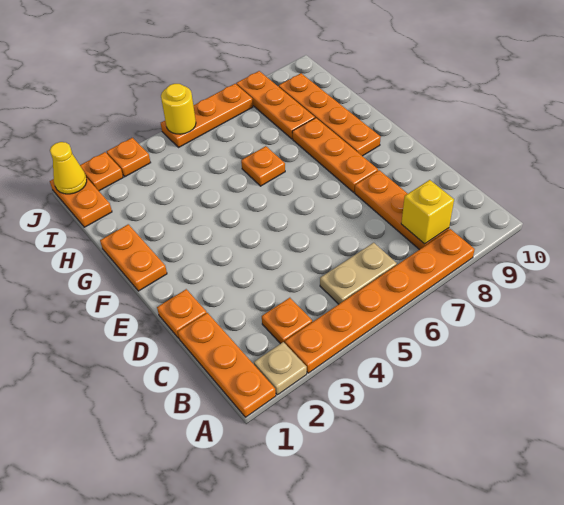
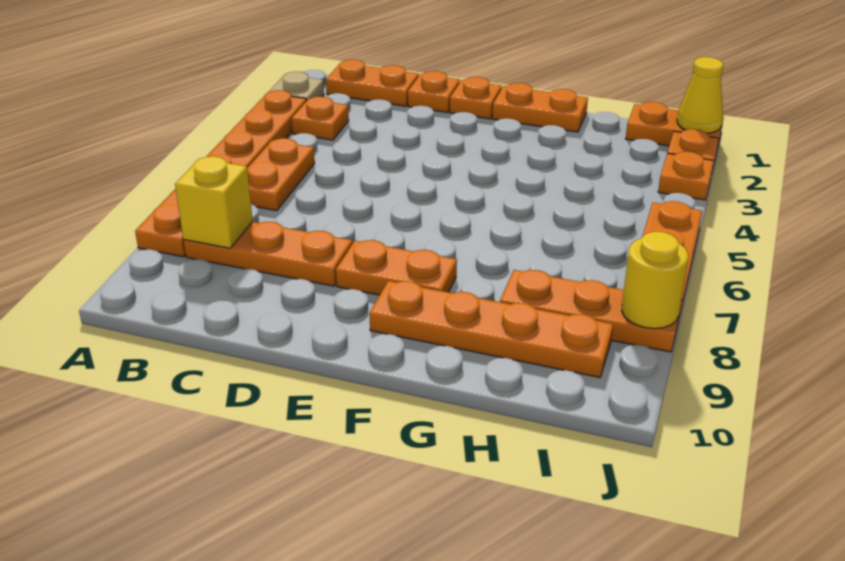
orange 1x3 plate [178,313,276,417] -> orange 1x2 plate [326,60,419,106]
tan 1x2 plate [320,243,397,304] -> orange 1x2 plate [247,138,315,211]
orange 1x3 plate [292,118,378,192] -> orange 1x2 plate [336,240,457,295]
orange 1x1 plate [241,146,285,186] -> orange 1x1 plate moved to [450,77,502,119]
yellow 1x1 round brick [161,84,196,134] -> yellow 1x1 round brick moved to [622,232,688,329]

